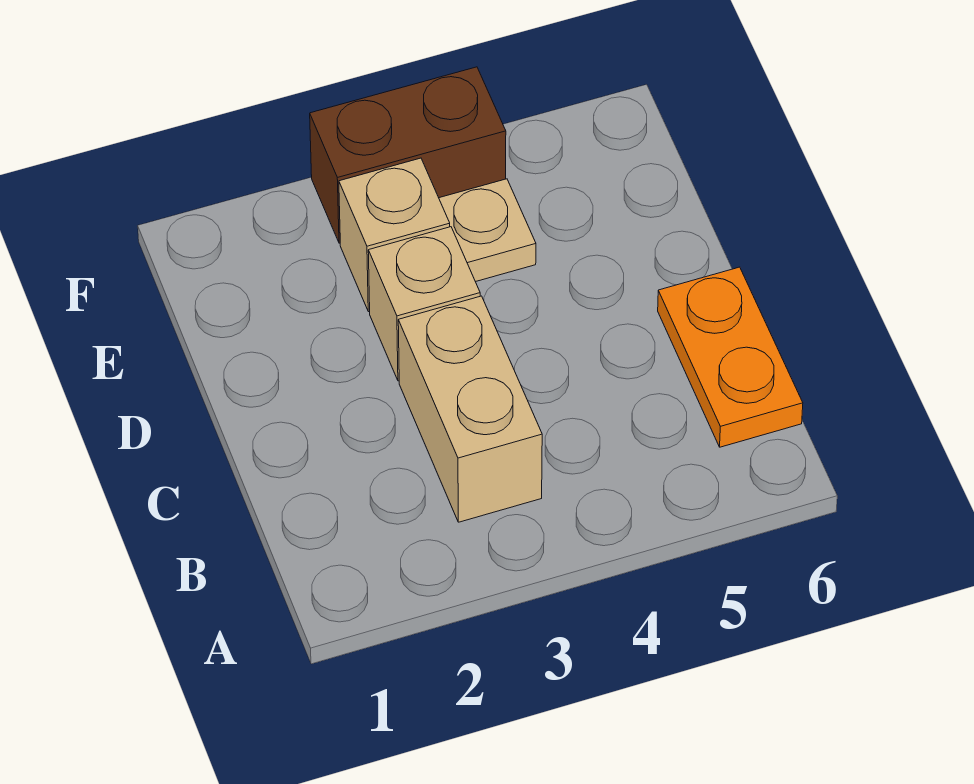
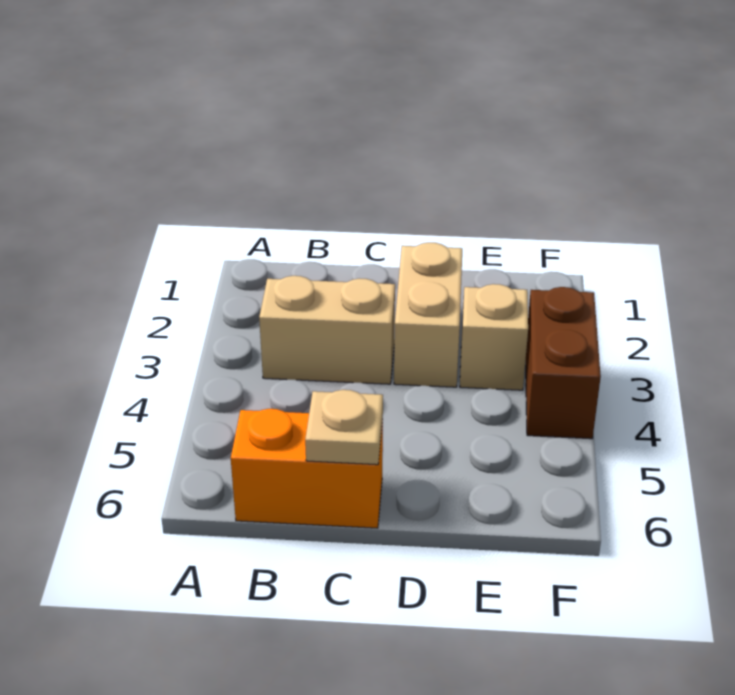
orange 1x2 plate [658,267,803,447] -> orange 1x2 brick [231,409,383,528]
tan 1x1 brick [368,227,480,381] -> tan 1x2 brick [394,243,462,387]
tan 1x1 plate [439,179,536,282] -> tan 1x1 plate moved to [305,390,383,465]

